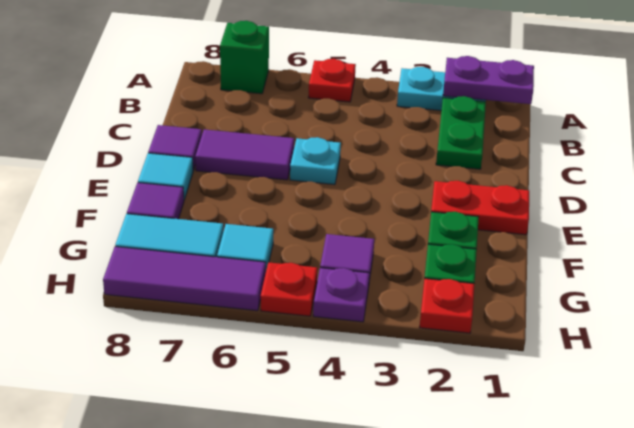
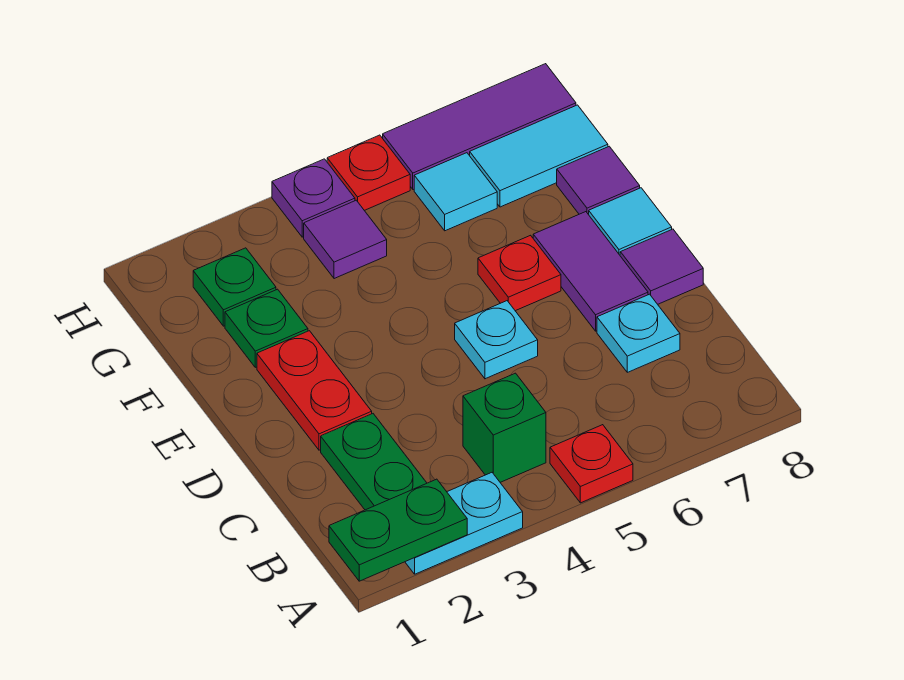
purple 1x2 plate [443,56,534,104] -> green 1x2 plate [329,479,467,581]
green 1x1 brick [220,21,269,94] -> green 1x1 brick moved to [463,373,546,482]
none -> cyan 1x1 plate [597,294,680,372]
purple 1x2 tile [195,129,294,180] -> purple 1x2 tile turned to [533,212,648,331]
red 1x2 plate [431,181,529,235] -> red 1x2 plate turned to [257,331,372,450]
red 1x1 plate [419,278,474,333] -> red 1x1 plate moved to [478,235,561,311]

